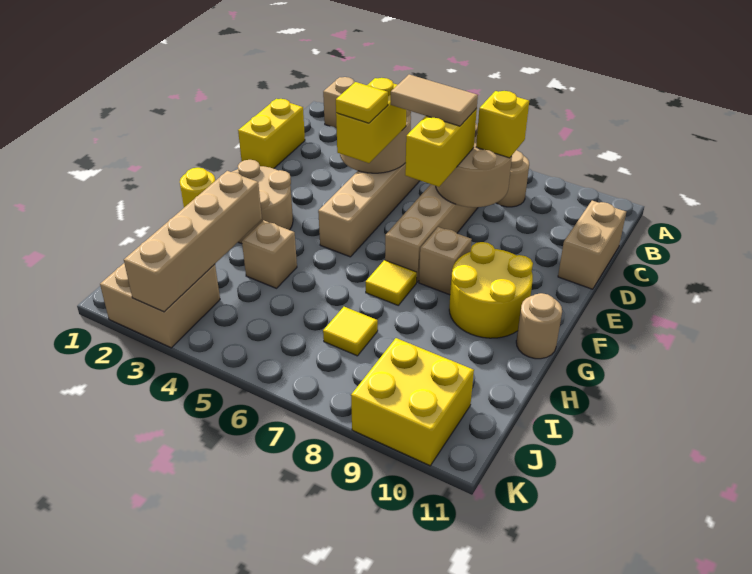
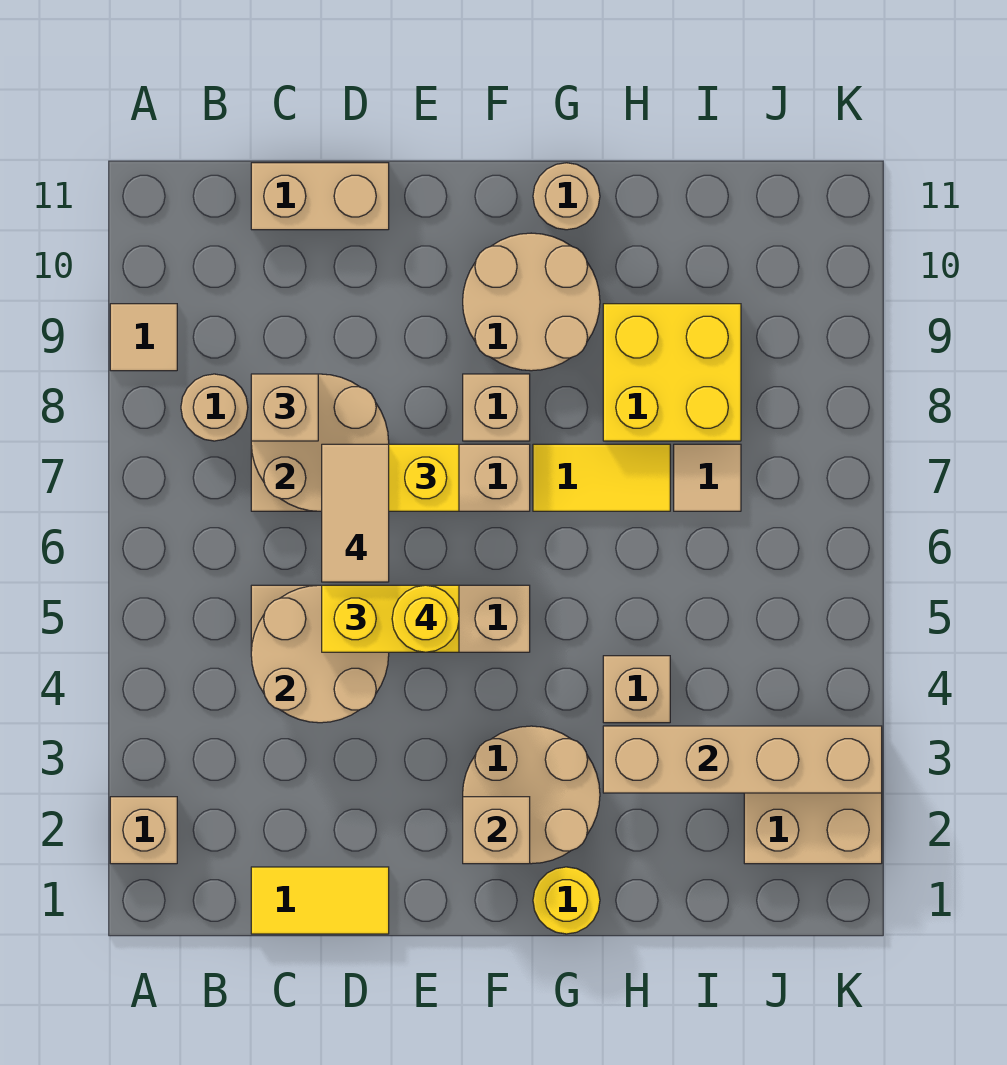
none -> tan 1x1 tile [110,304,177,371]
yellow 1x2 brick [238,99,305,169] -> yellow 1x2 tile [251,867,389,934]
yellow 1x1 brick [476,91,529,158] -> tan 1x1 brick [251,374,318,441]
yellow 1x1 tile [336,82,388,123] -> yellow 1x1 round brick [392,585,459,652]
none -> tan 1x1 brick [463,797,530,864]
yellow 2x2 round brick [449,242,533,338] -> tan 2x2 round brick [463,233,600,371]
yellow 1x1 tile [366,260,417,305] -> yellow 1x2 tile [533,444,670,511]
yellow 1x1 tile [323,307,378,356] -> tan 1x1 tile [674,444,741,511]
yellow 2x2 brick [351,338,474,466] -> yellow 2x2 brick moved to [603,304,741,441]

